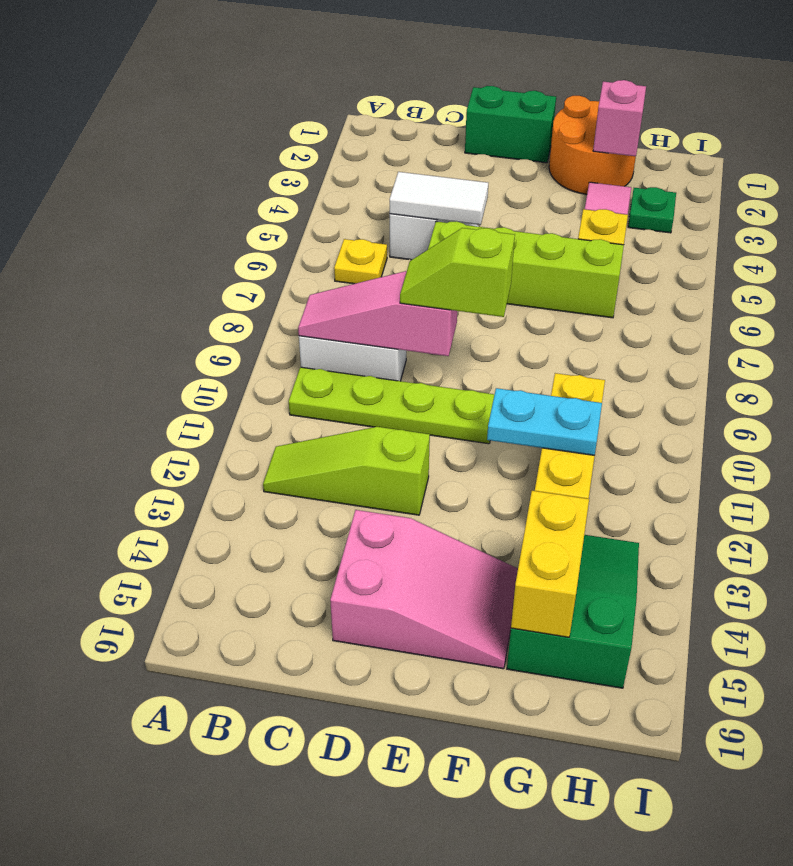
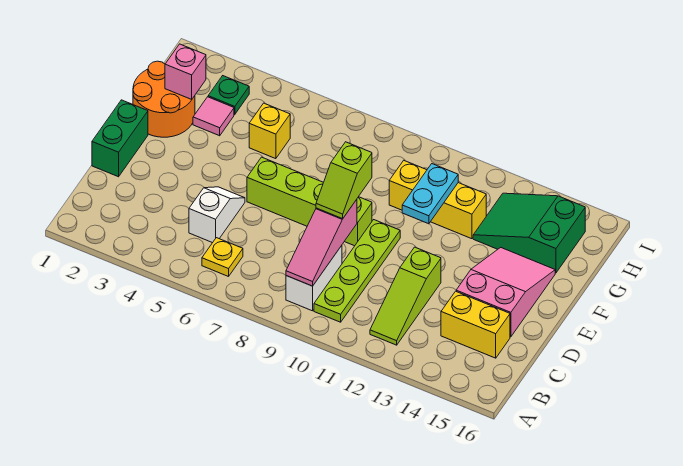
white 1x2 tile [390,172,488,225] -> none
lime 1x4 brick [428,221,624,318] -> lime 1x4 brick turned to [247,157,372,246]
yellow 1x2 brick [511,491,589,637] -> yellow 1x2 brick moved to [441,291,510,358]

